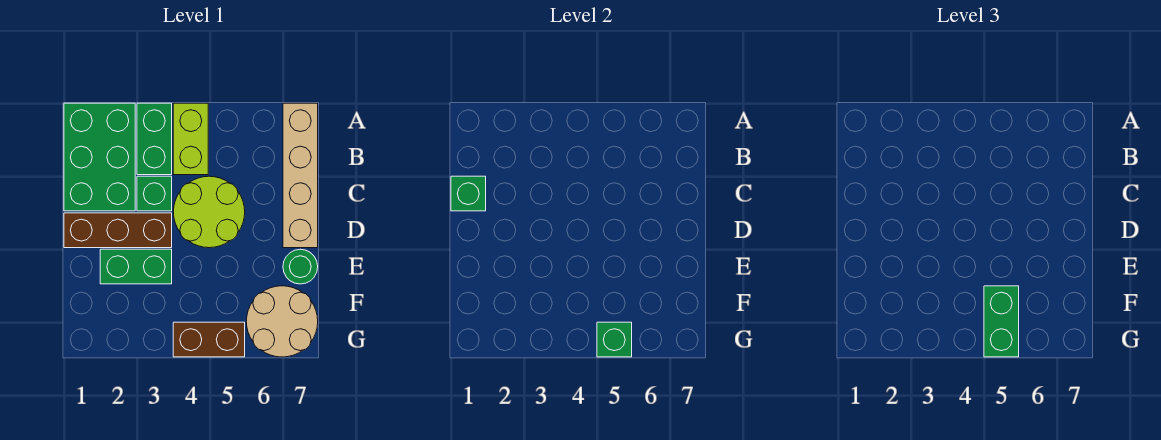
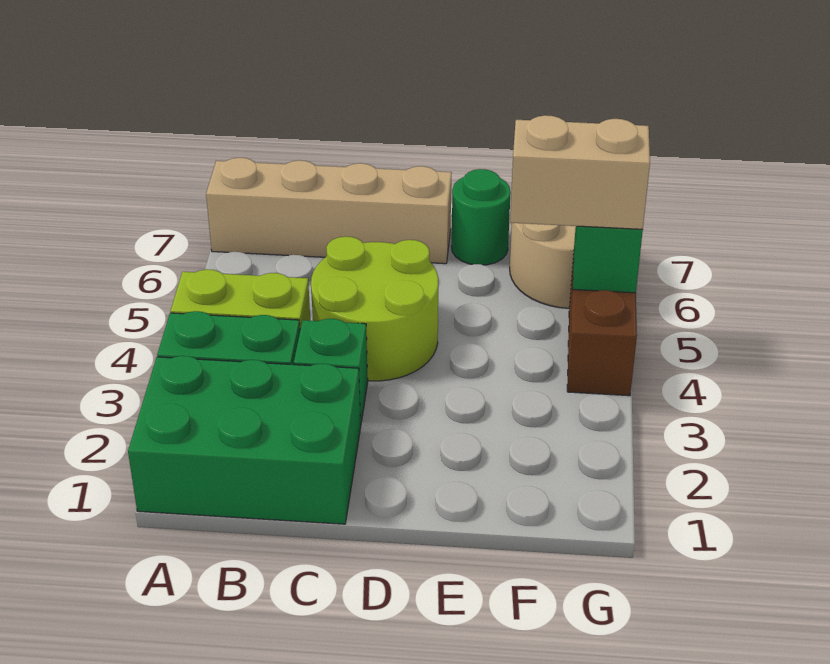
green 1x1 brick [451,176,486,211] -> none
brown 1x3 brick [64,213,172,248] -> none
green 1x2 brick [100,249,172,284] -> none
green 1x2 brick [984,286,1019,357] -> tan 1x2 brick [510,115,650,229]

